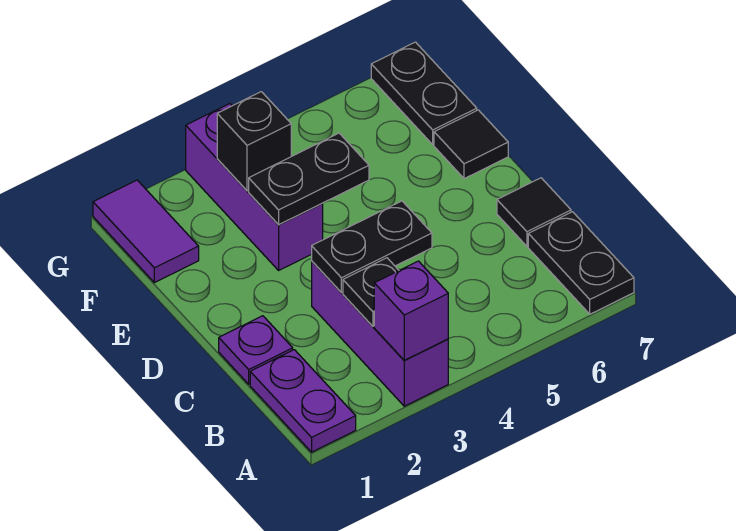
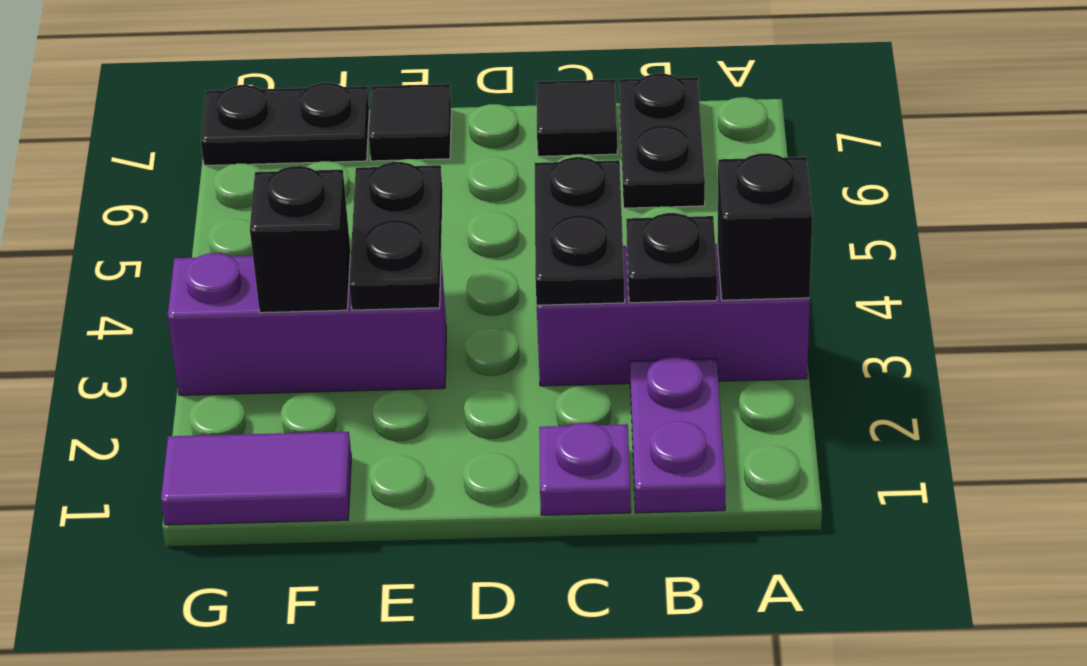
purple 1x2 plate [250,350,356,452] -> purple 1x2 plate turned to [630,357,725,513]
purple 1x1 brick [374,261,448,360] -> black 1x1 brick [718,153,813,300]
black 1x2 plate [528,212,634,314] -> black 1x2 plate turned to [619,73,705,208]

